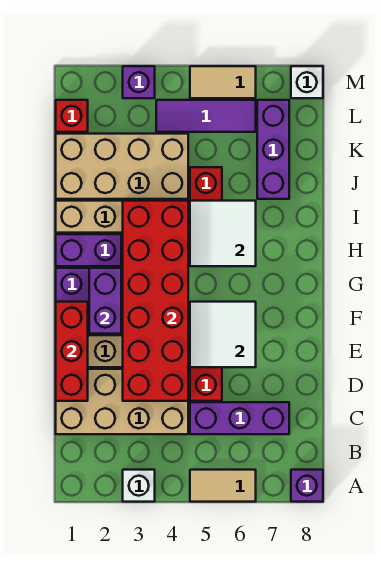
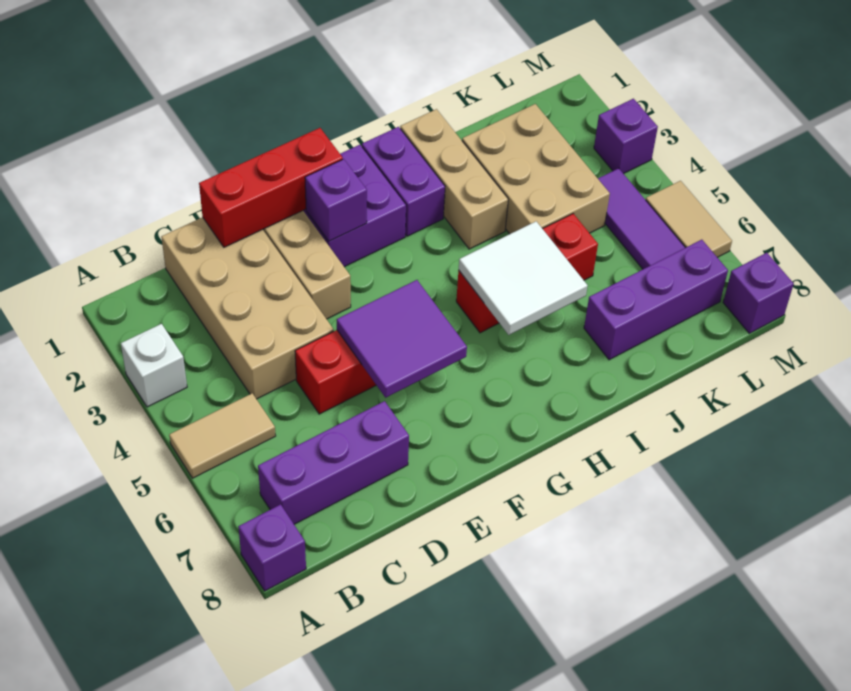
tan 1x2 tile [190,470,256,502] -> tan 1x2 tile turned to [169,393,276,478]
purple 1x3 brick [190,402,289,434] -> purple 1x3 brick turned to [258,401,409,524]
red 2x6 brick [123,201,188,401] -> none
white 2x2 tile [190,302,256,367] -> purple 2x2 tile [337,280,467,398]
purple 1x2 brick [89,268,121,334] -> purple 1x1 brick [305,159,367,241]
tan 2x4 brick [56,134,188,199] -> tan 2x3 brick [462,104,610,234]
red 1x1 brick [56,100,88,132] -> none
white 1x1 brick [291,66,323,98] -> purple 1x1 brick [723,253,794,333]

